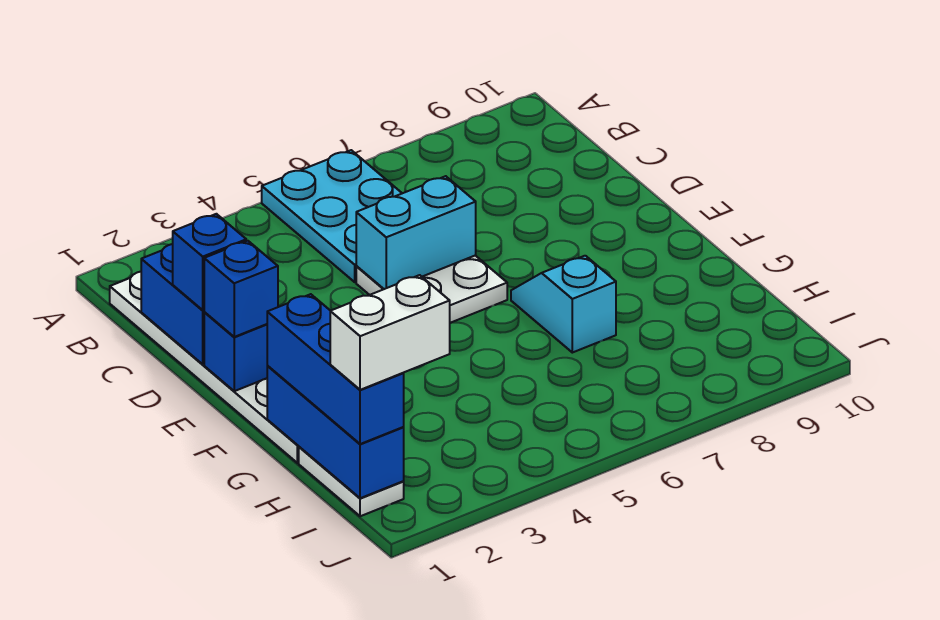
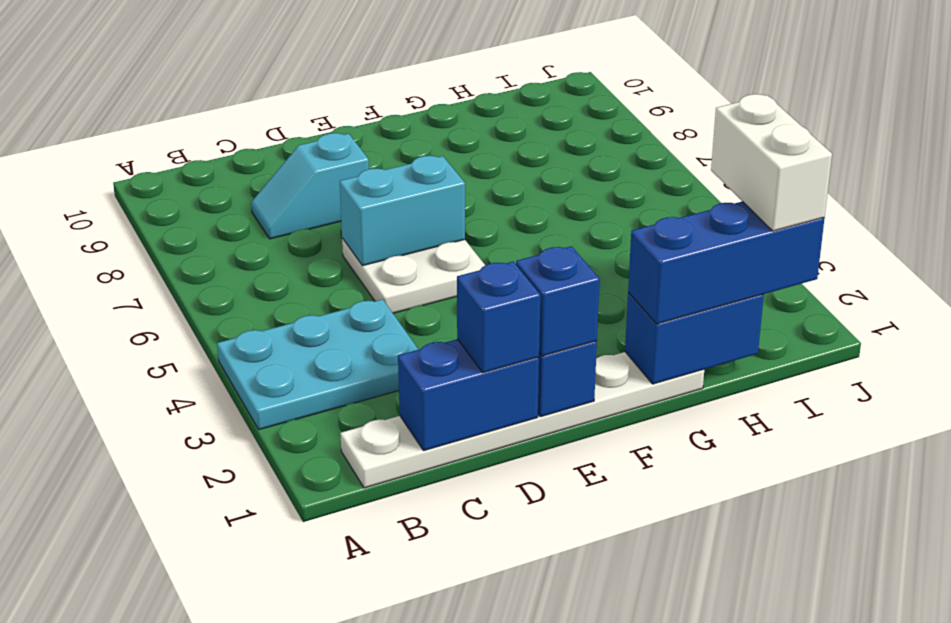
cyan 2x3 plate [262,150,402,282] -> cyan 2x3 plate moved to [217,299,419,430]
cyan 1x2 brick [356,176,476,289] -> cyan 1x2 brick turned to [340,156,465,266]
cyan 1x2 slope [511,256,616,353] -> cyan 1x2 slope moved to [251,133,369,239]
blue 1x3 brick [267,366,404,498] -> blue 1x2 brick [625,292,764,384]
white 1x2 plate [299,447,404,516] -> none

